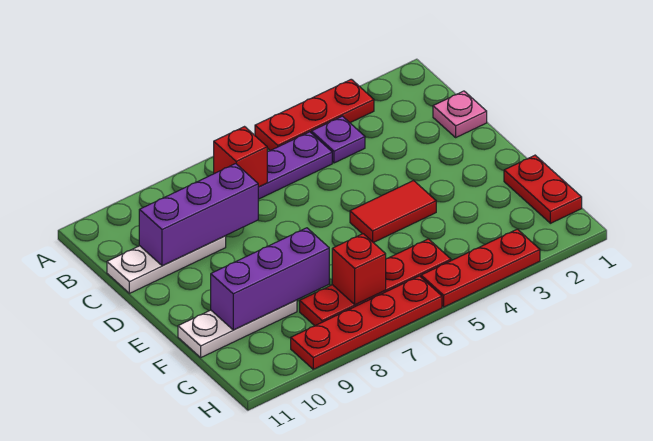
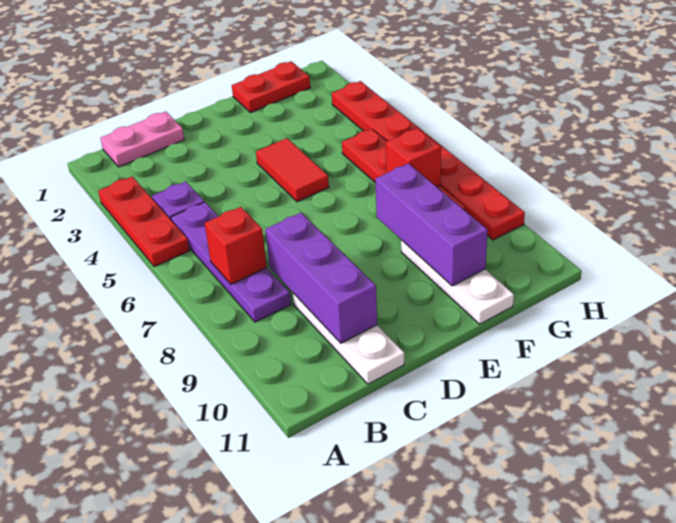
pink 1x1 plate [433,91,487,137] -> pink 1x2 plate [100,112,184,167]

